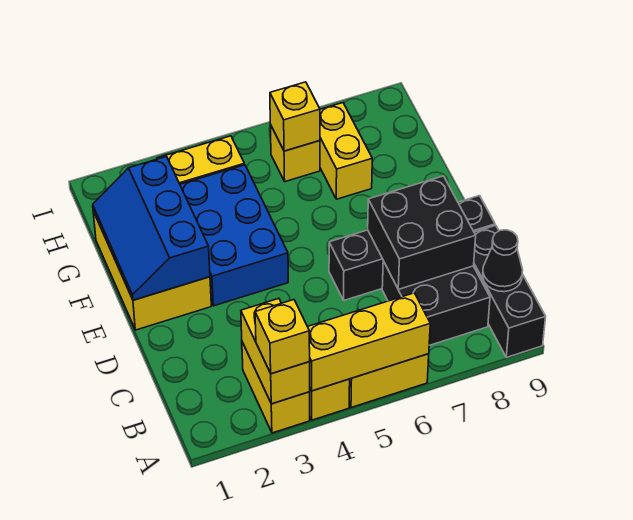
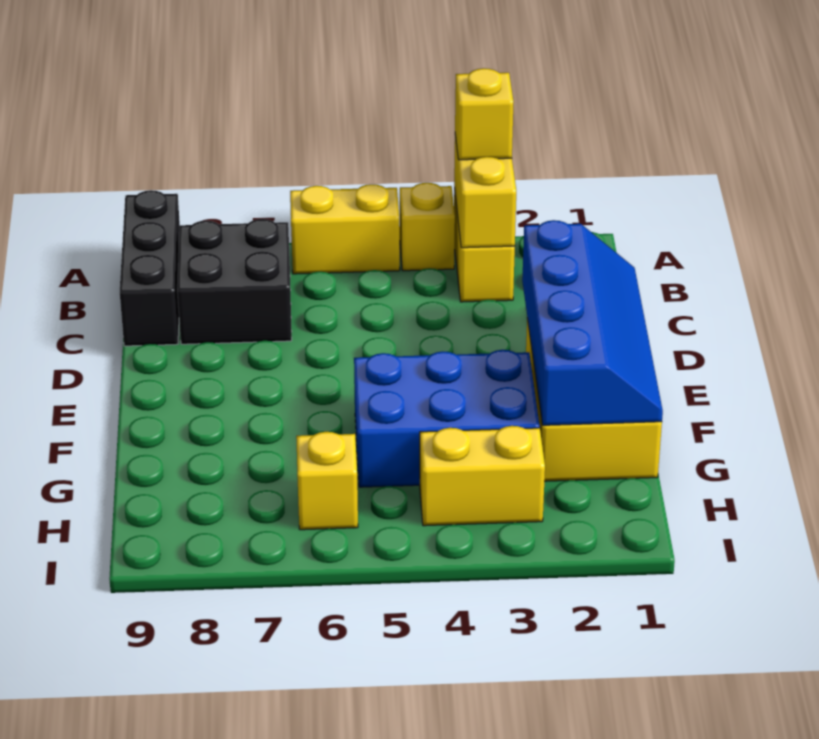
yellow 1x3 brick [308,293,430,391] -> none
black 1x1 cone [483,230,523,292] -> none
black 2x2 brick [368,176,476,289] -> none
black 1x4 brick [329,196,495,300] -> none
blue 2x3 slope [93,157,210,300] -> blue 2x4 slope [522,220,663,425]
blue 2x3 brick [180,165,288,306] -> blue 2x3 brick turned to [354,350,540,487]
yellow 1x2 brick [320,103,372,199] -> none
yellow 1x1 brick [270,82,320,151] -> none

